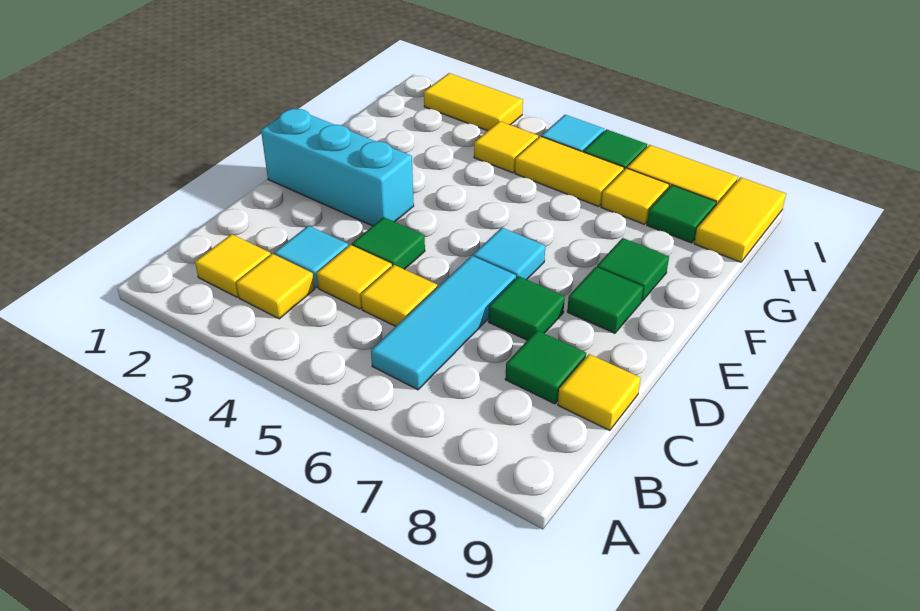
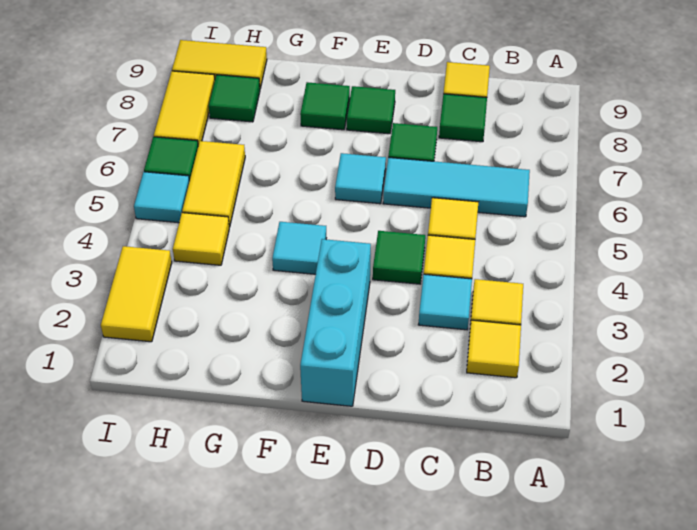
none -> cyan 1x1 tile [272,222,326,274]
yellow 1x1 tile [601,168,669,224] -> none

